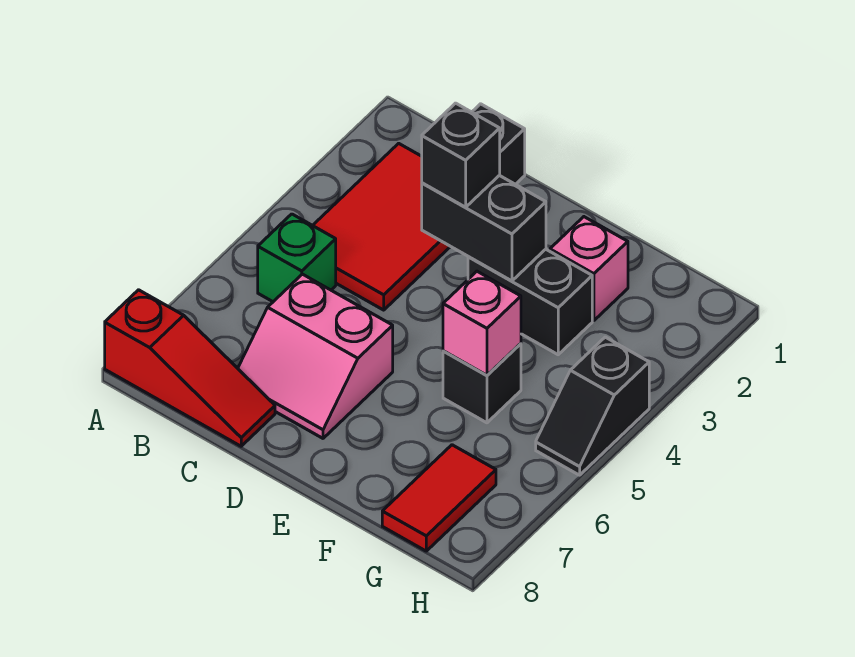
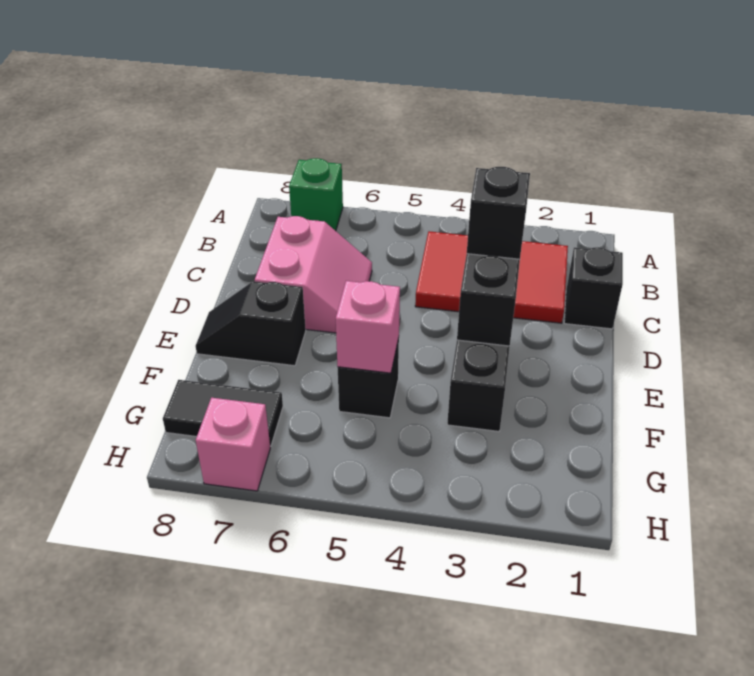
red 1x3 slope [105,290,275,446] -> none
green 1x1 brick [258,214,336,302] -> green 1x1 brick moved to [289,158,343,231]
pink 2x2 slope [238,274,393,438] -> pink 2x2 slope turned to [255,216,372,333]
pink 1x1 brick [550,217,628,321] -> pink 1x1 brick moved to [196,398,270,491]
red 1x2 tile [382,445,496,551] -> black 1x2 tile [163,380,283,446]
black 1x2 slope [536,337,649,475] -> black 1x2 slope moved to [196,281,306,366]

